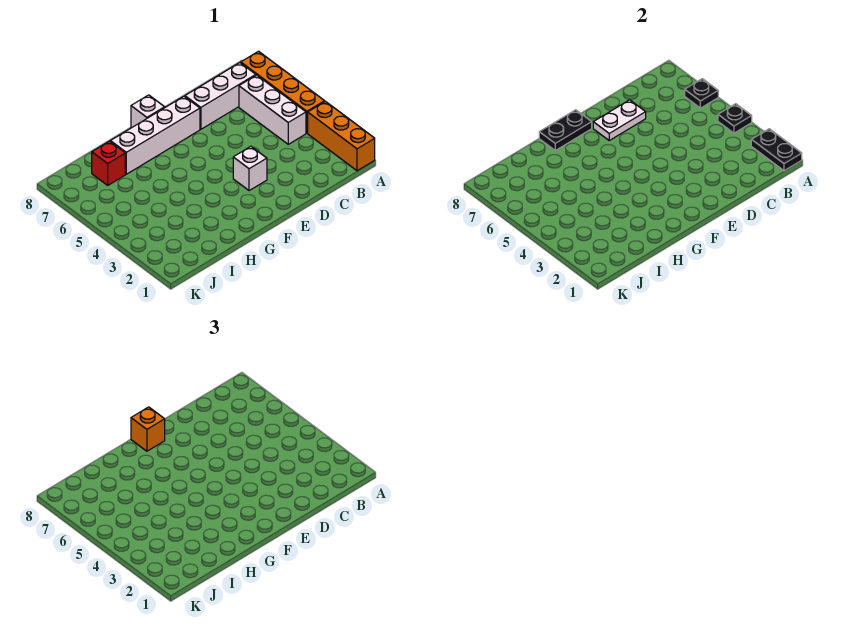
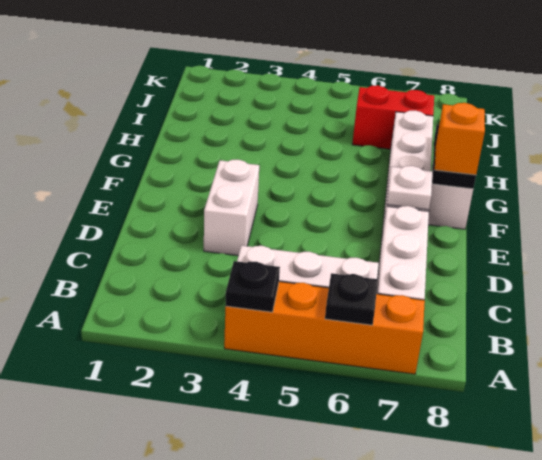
orange 1x3 brick [308,101,375,171] -> none
black 1x2 plate [751,129,802,171] -> none
white 1x2 plate [593,100,646,140] -> white 1x1 plate [387,166,432,210]
white 1x1 brick [233,146,267,191] -> white 1x2 brick [204,160,259,256]
red 1x1 brick [92,141,125,185] -> red 1x2 brick [352,85,434,149]

